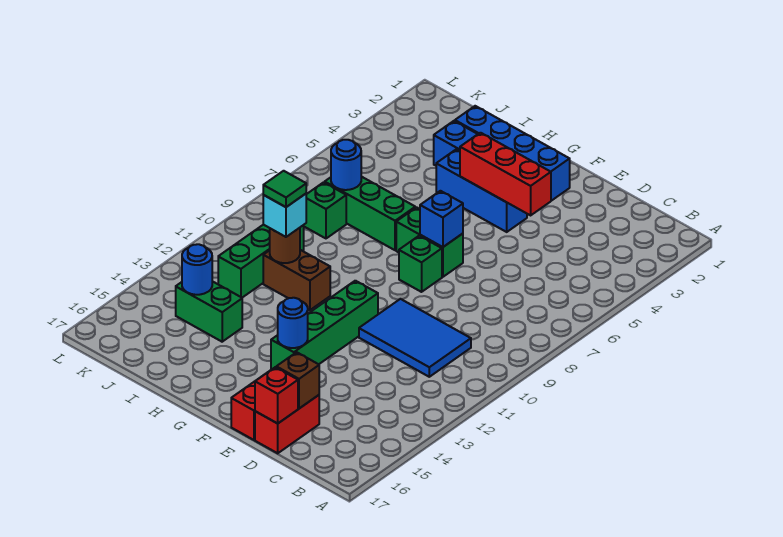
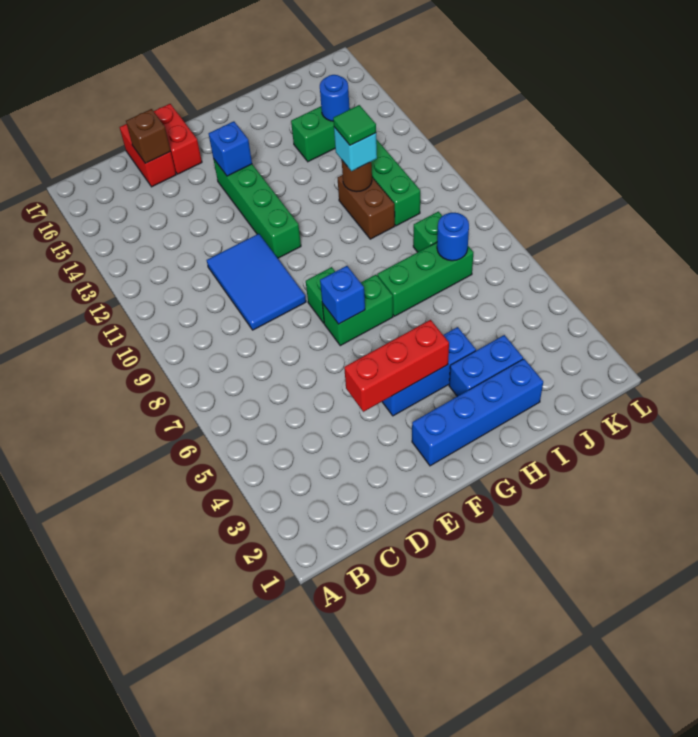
blue 2x3 tile [359,299,471,377] -> blue 2x3 tile turned to [207,234,306,330]
red 1x1 brick [255,367,298,423] -> none
blue 1x1 round brick [278,298,308,348] -> blue 1x1 brick [209,121,252,176]
brown 1x2 brick [263,250,330,310] -> brown 1x2 brick turned to [338,175,395,239]

